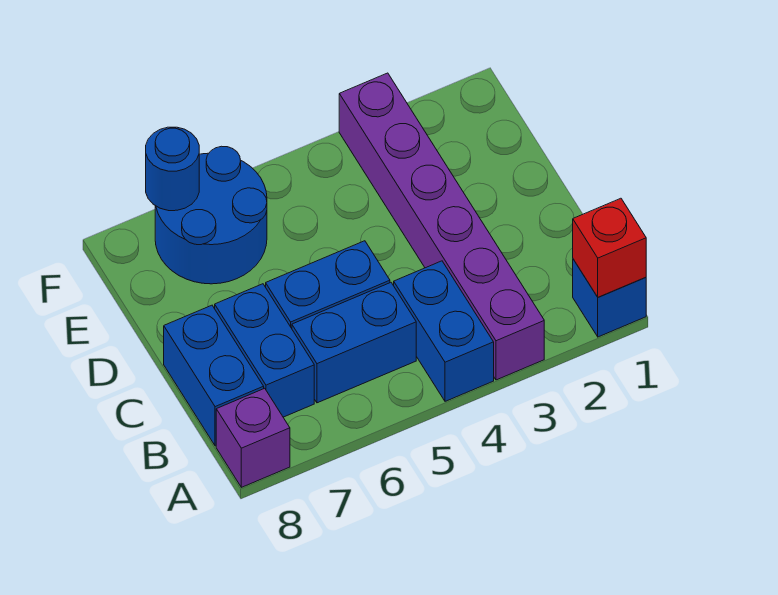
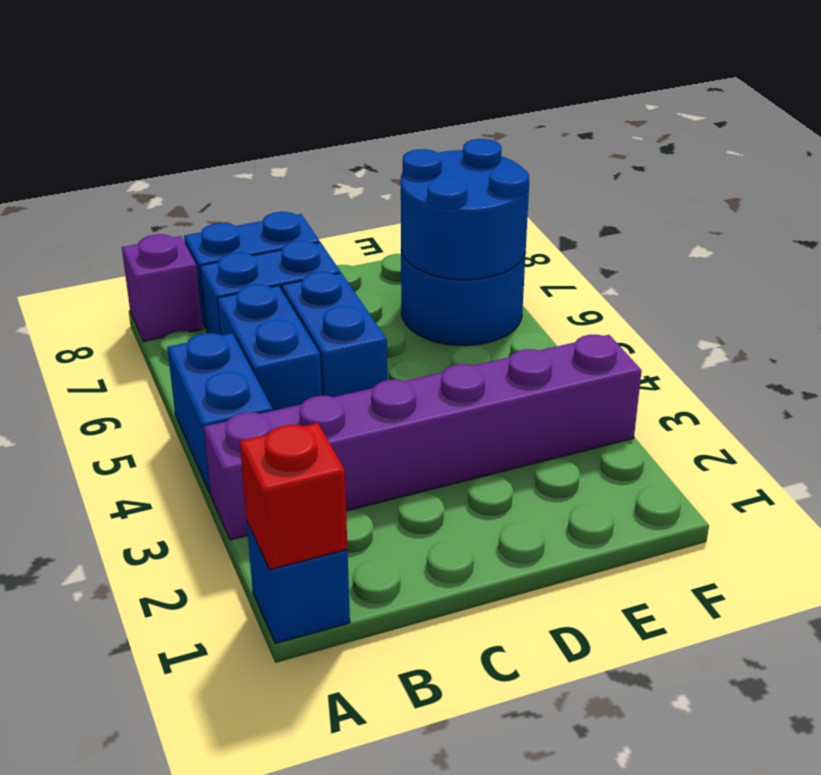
blue 1x2 brick [394,261,494,401] -> blue 1x2 brick turned to [167,333,273,494]
blue 1x1 round brick [146,127,199,211] -> blue 2x2 round brick [401,139,529,280]

